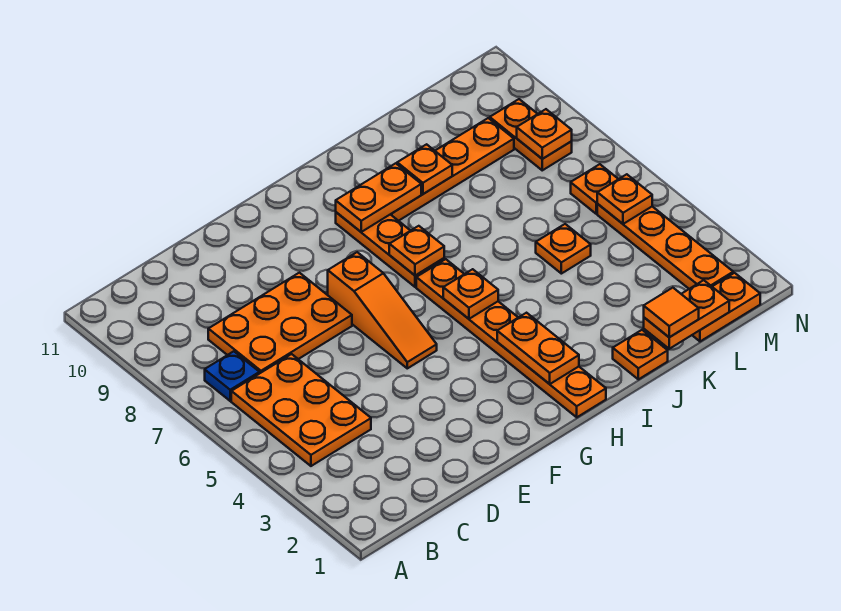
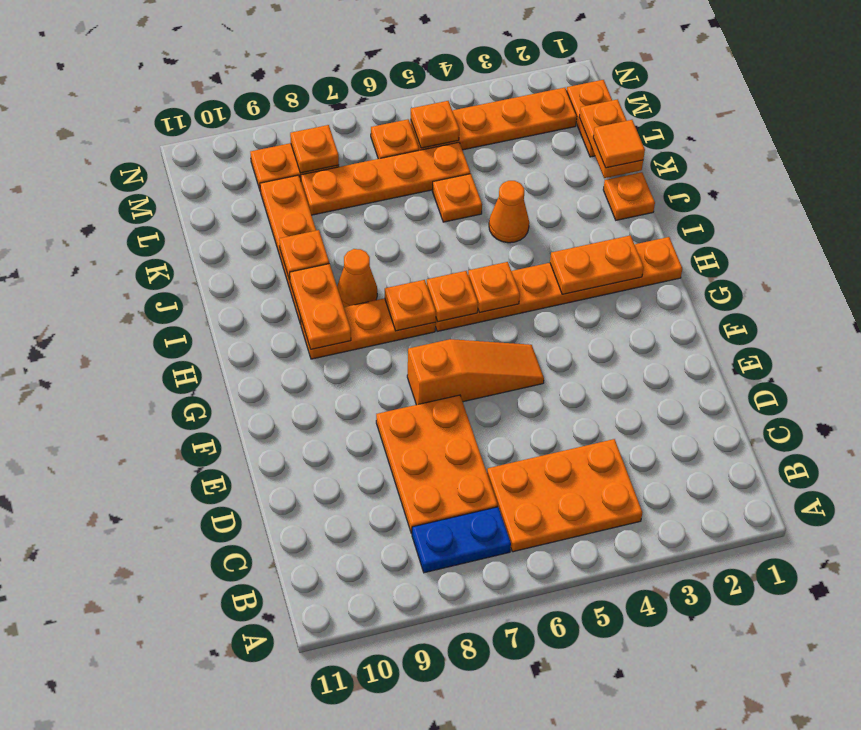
blue 1x1 plate [205,351,260,401] -> blue 1x2 plate [412,507,511,573]
none -> orange 1x1 plate [427,271,478,322]
none -> orange 1x1 cone [337,249,377,307]
none -> orange 1x1 cone [489,181,529,243]
none -> orange 1x4 plate [301,142,470,215]

